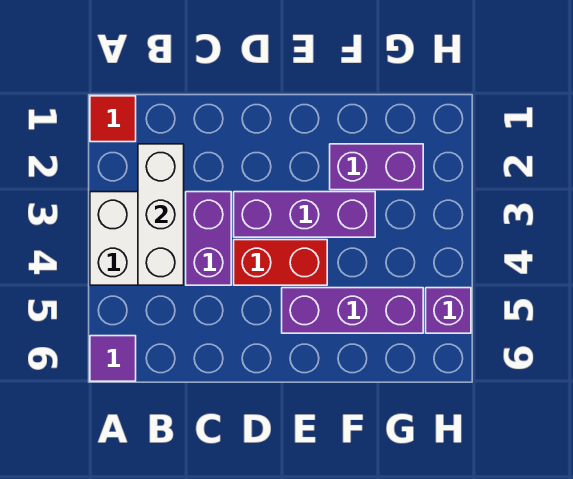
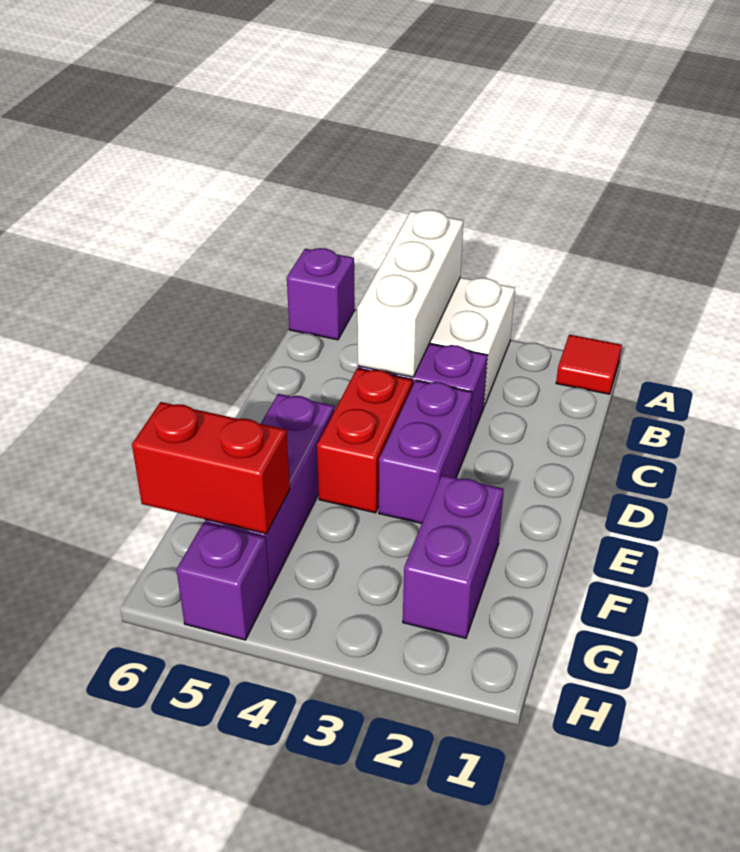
purple 1x1 tile [90,336,136,381] -> purple 1x1 brick [287,248,355,340]
white 1x3 brick [138,144,184,285] -> white 1x3 brick turned to [357,210,464,377]
purple 1x3 brick [234,192,375,237] -> purple 1x2 brick [379,380,472,523]
none -> red 1x2 brick [132,402,290,534]

